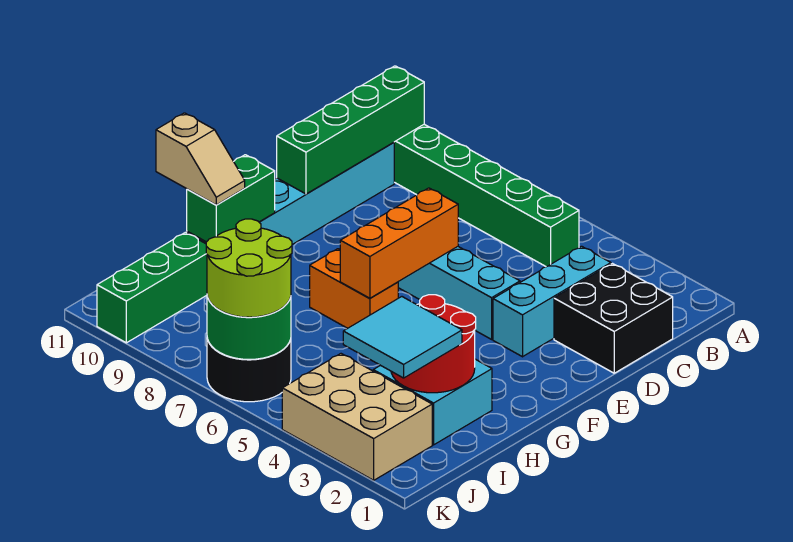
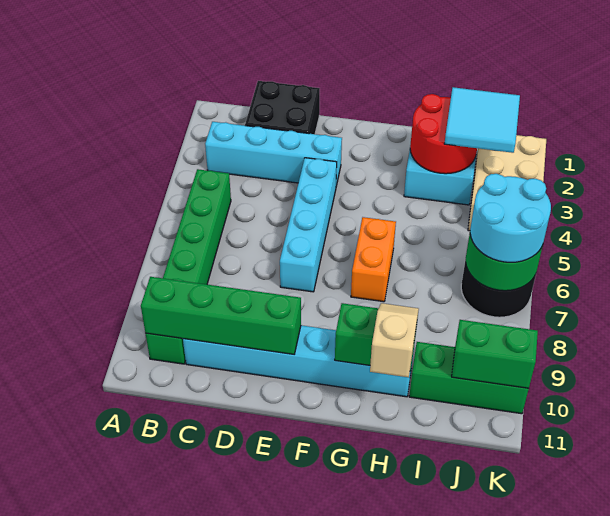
cyan 1x3 brick [493,246,611,357] -> cyan 1x4 brick [205,122,342,186]
orange 1x3 brick [340,188,458,298] -> none
lime 2x2 round brick [206,219,292,317] -> cyan 2x2 round brick [470,174,551,262]
none -> green 1x2 brick [452,320,538,389]

